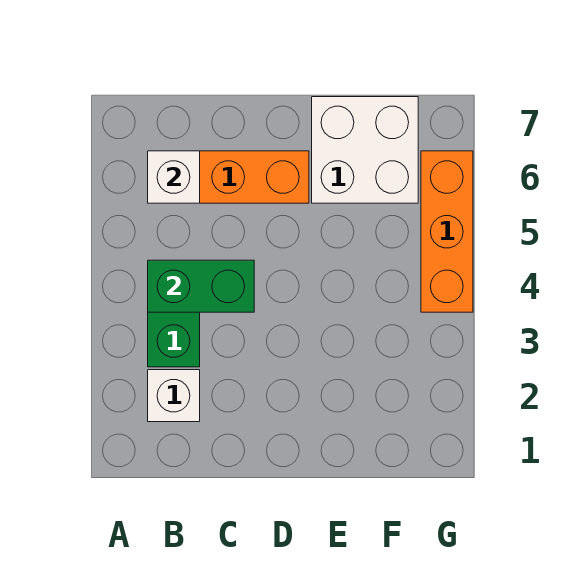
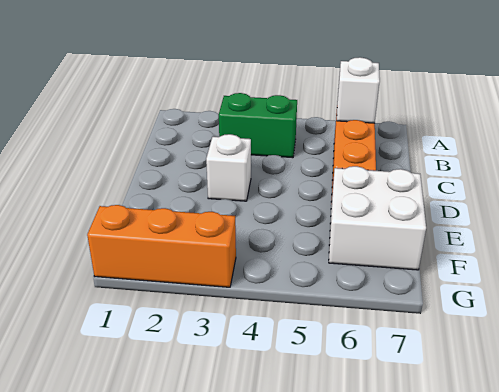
white 1x1 brick [148,370,200,422] -> white 1x1 brick moved to [206,134,251,201]
green 1x2 brick [148,260,254,312] -> none
orange 1x3 brick [421,151,473,312] -> orange 1x3 brick moved to [87,205,236,287]

